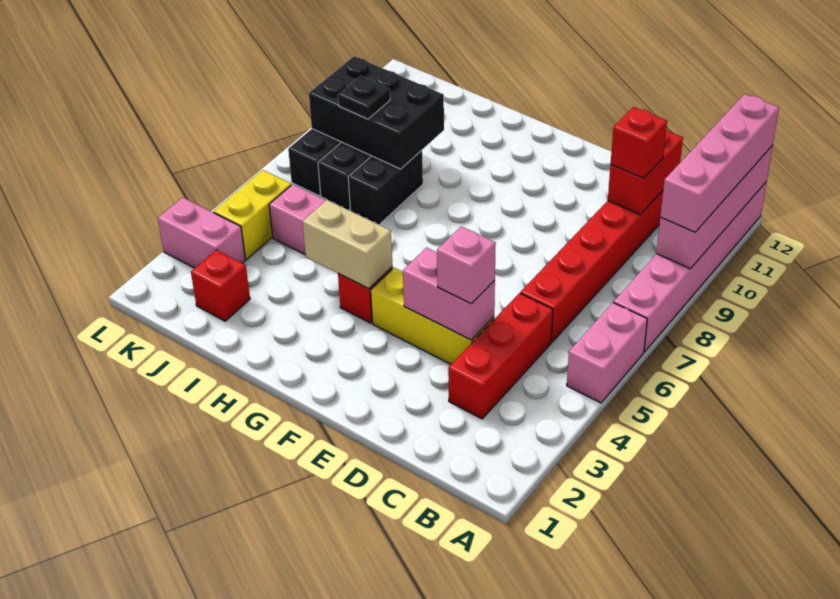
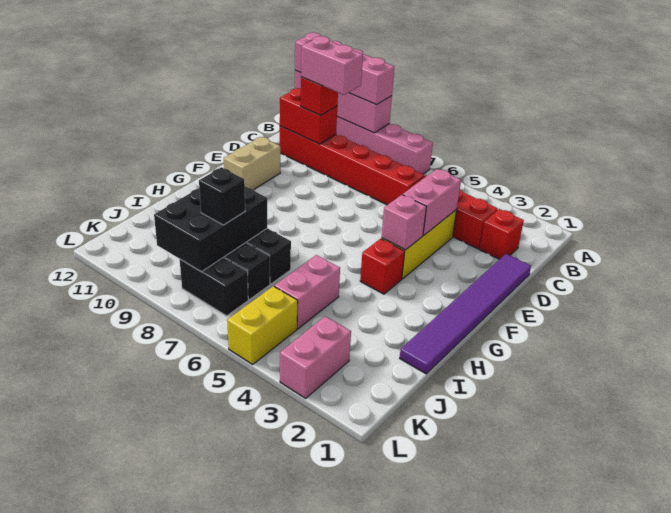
pink 1x2 brick [567,303,647,403] -> pink 1x2 brick moved to [301,36,363,95]
none -> purple 1x6 tile [400,254,531,374]
pink 1x1 brick [437,226,496,304] -> pink 1x1 brick moved to [381,195,426,250]
tan 1x2 brick [302,200,393,289] -> tan 1x2 brick moved to [224,137,280,190]
red 1x1 brick [191,250,250,321] -> red 1x1 brick moved to [479,209,524,259]
black 1x1 plate [338,76,390,119] -> black 1x1 brick [199,167,245,225]
yellow 1x2 brick [214,170,291,260] -> yellow 1x2 brick turned to [227,286,298,364]

